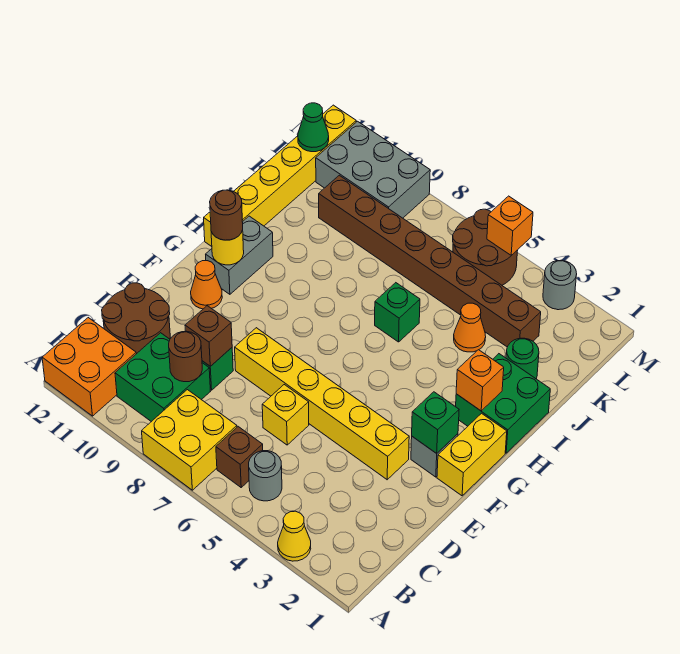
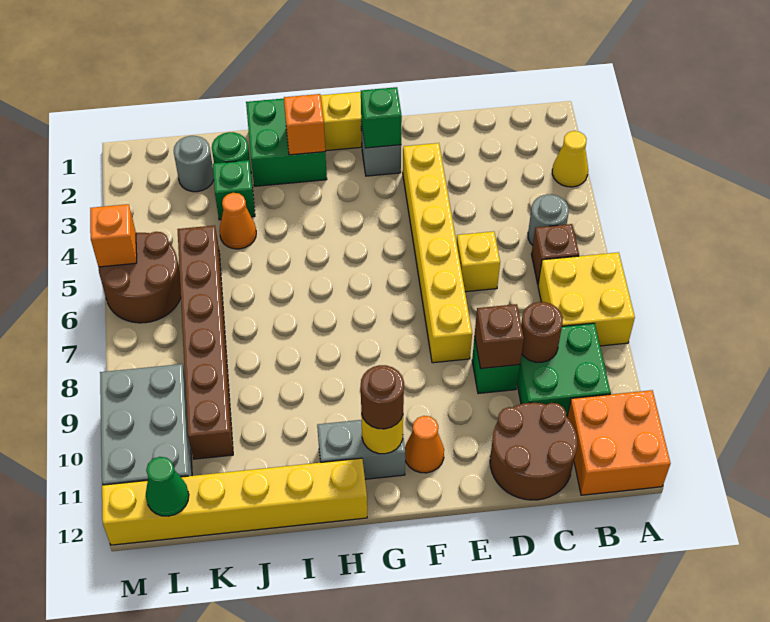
green 1x1 brick [375,283,420,342] -> green 1x1 brick moved to [213,160,255,220]
brown 1x8 brick [319,175,541,347] -> brown 1x6 brick [177,225,233,459]
grey 1x1 round brick [543,260,577,310] -> grey 1x1 round brick moved to [174,136,214,192]

